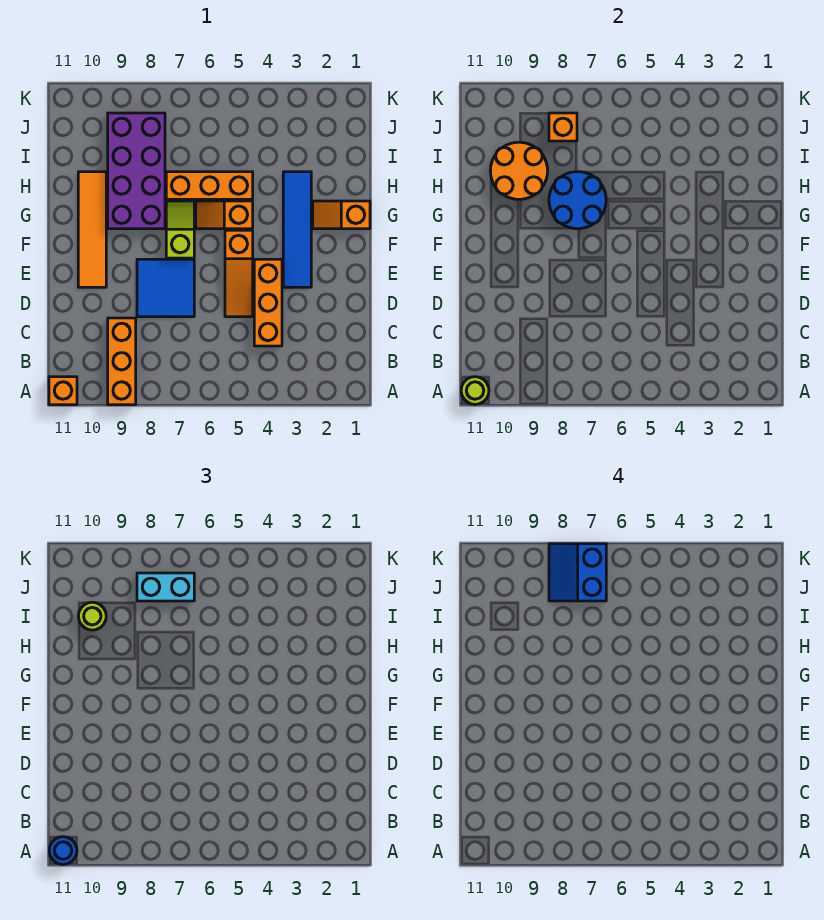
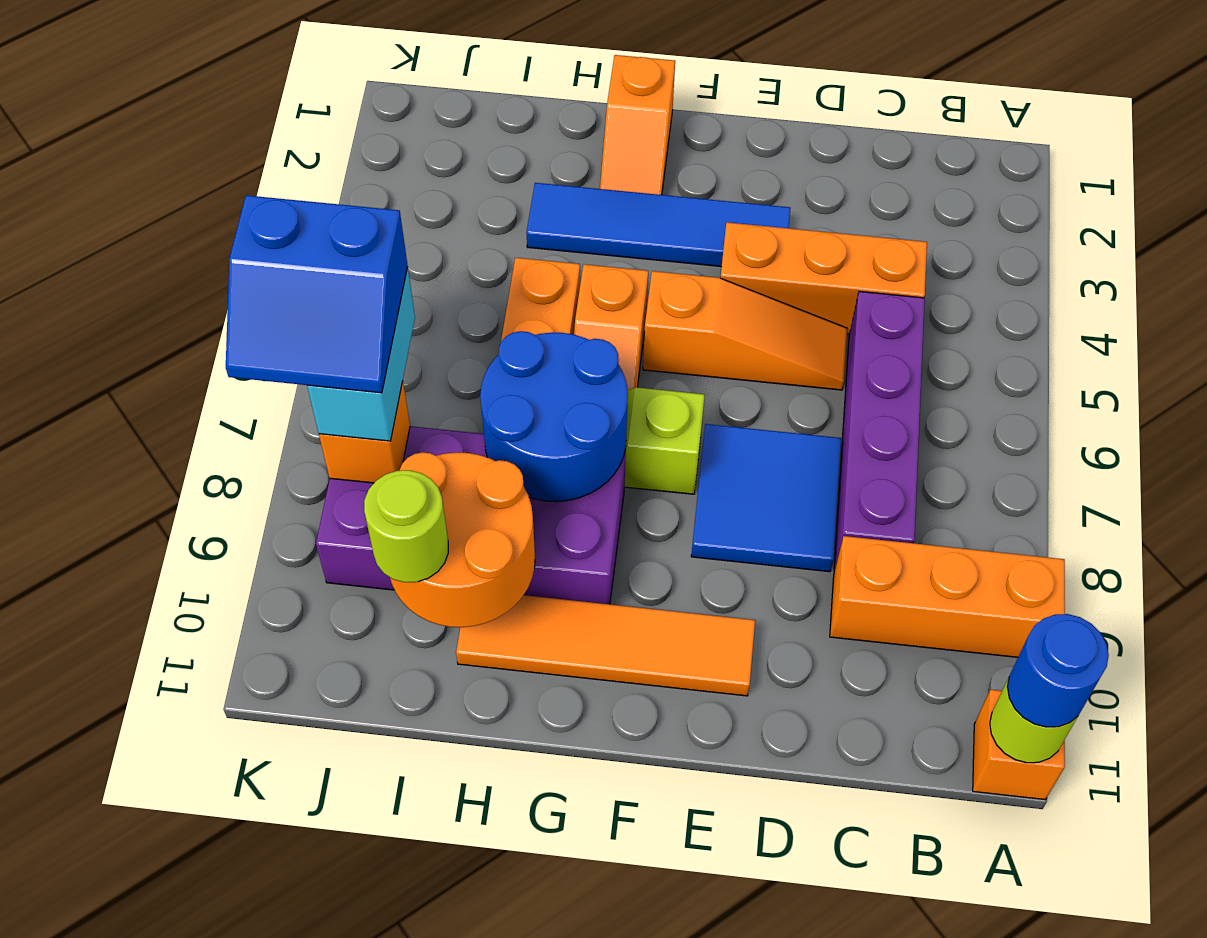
none -> purple 1x4 brick [834,291,925,572]

